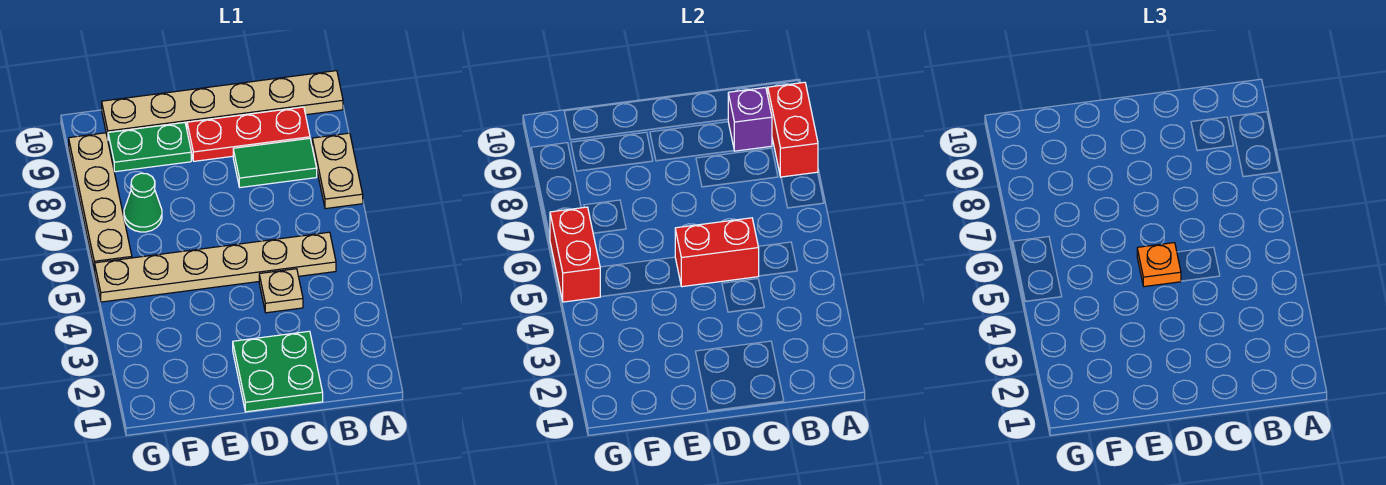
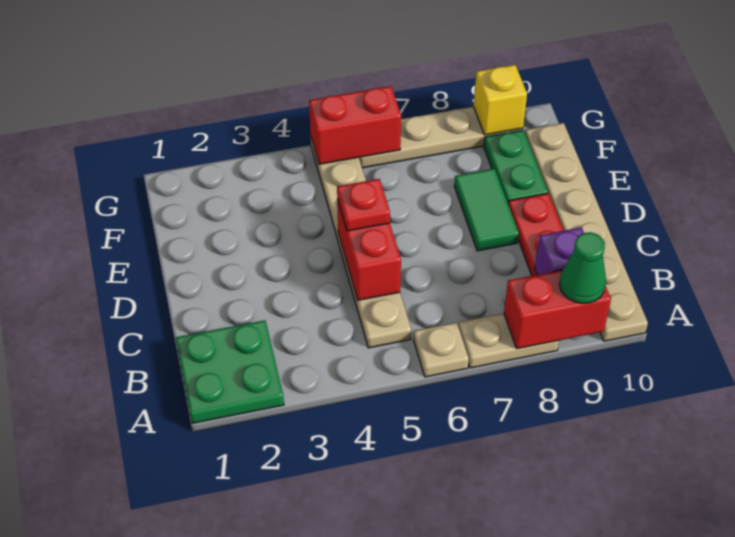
green 1x2 tile [233,138,317,188] -> green 1x2 tile moved to [454,169,519,251]
green 2x2 plate [233,331,323,412] -> green 2x2 plate moved to [176,320,284,423]
tan 1x1 plate [259,269,303,313] -> tan 1x1 plate moved to [414,323,469,377]
orange 1x1 plate [1137,243,1181,287] -> red 1x1 plate [337,179,390,231]
green 1x1 cone [124,173,162,232] -> green 1x1 cone moved to [559,232,606,303]
none -> yellow 1x1 brick [474,65,527,135]

